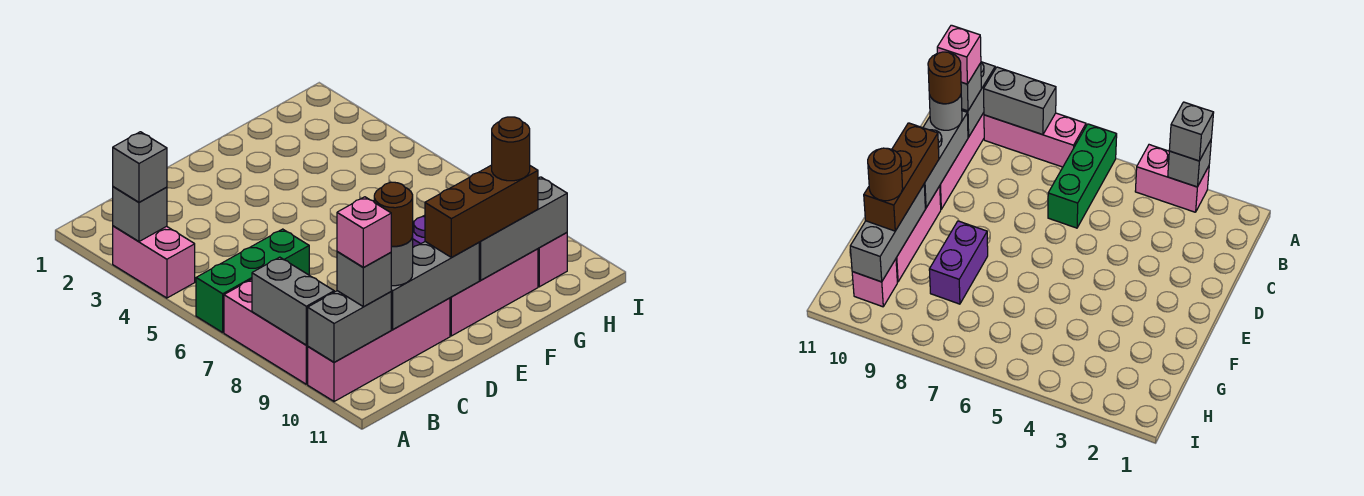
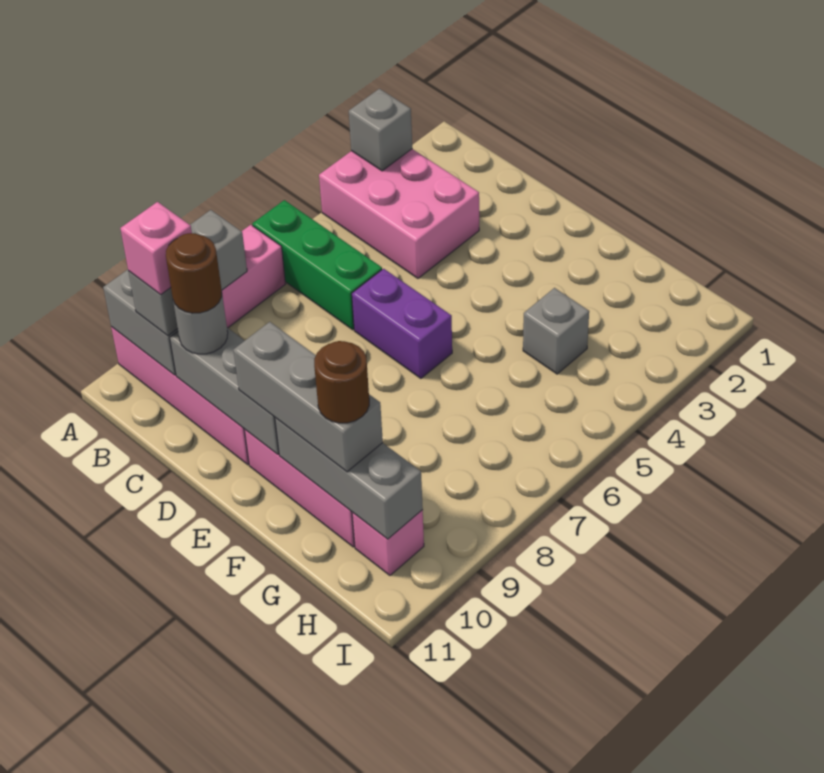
pink 1x2 brick [113,226,195,298] -> pink 2x3 brick [319,149,479,278]
grey 1x1 brick [113,132,167,202] -> grey 1x1 brick moved to [523,288,589,374]
brown 1x3 brick [425,165,538,257] -> grey 1x3 brick [233,322,383,472]
purple 1x2 brick [929,221,988,304] -> purple 1x2 brick moved to [352,269,452,378]

